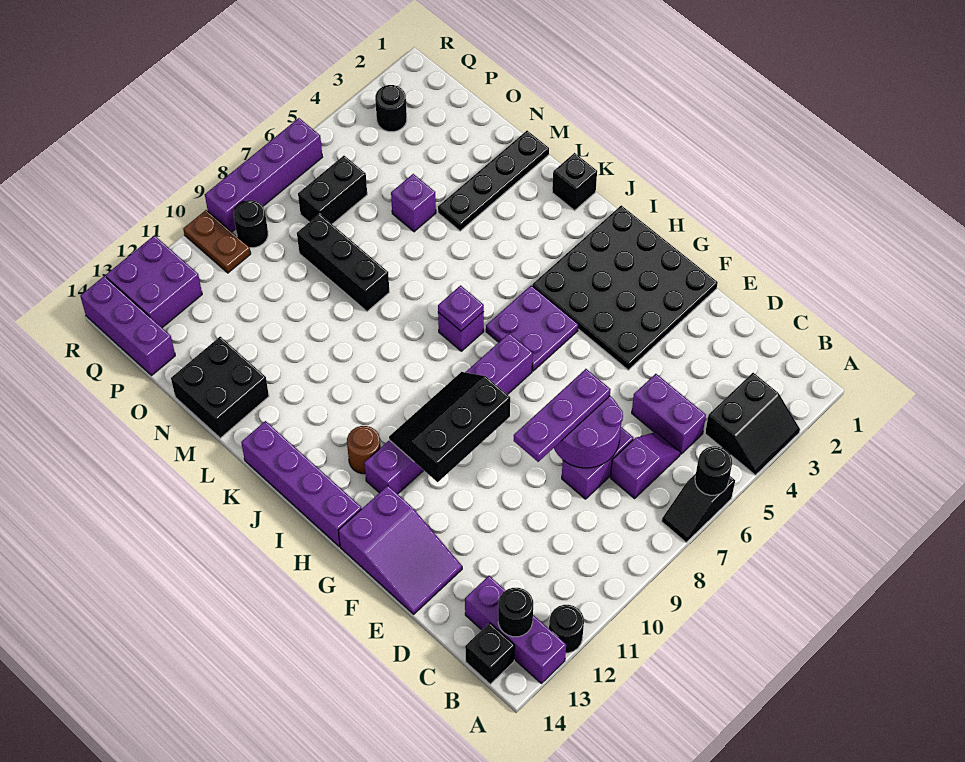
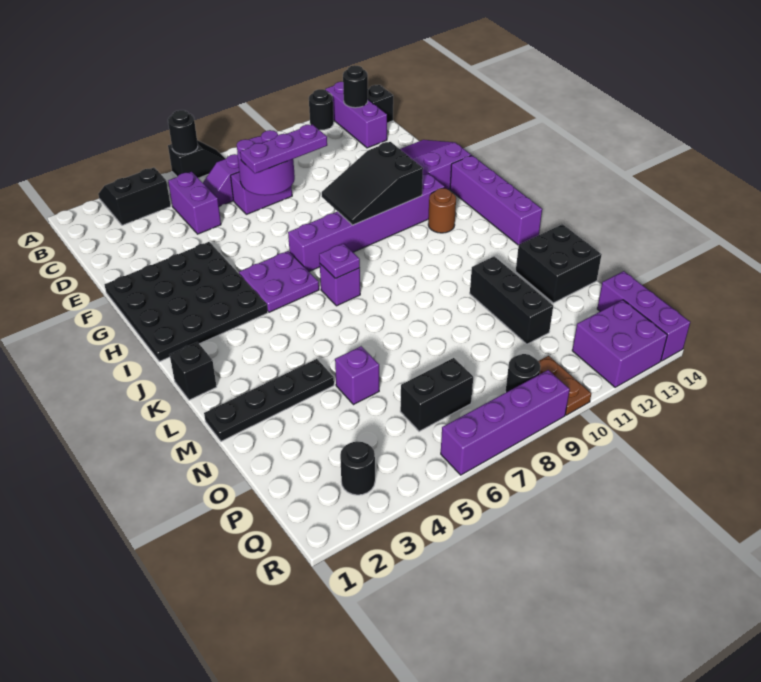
black 2x3 slope [389,372,510,482] -> black 2x3 slope turned to [322,142,423,225]
black 1x3 brick [297,214,389,311] -> black 1x3 brick moved to [470,256,553,344]

